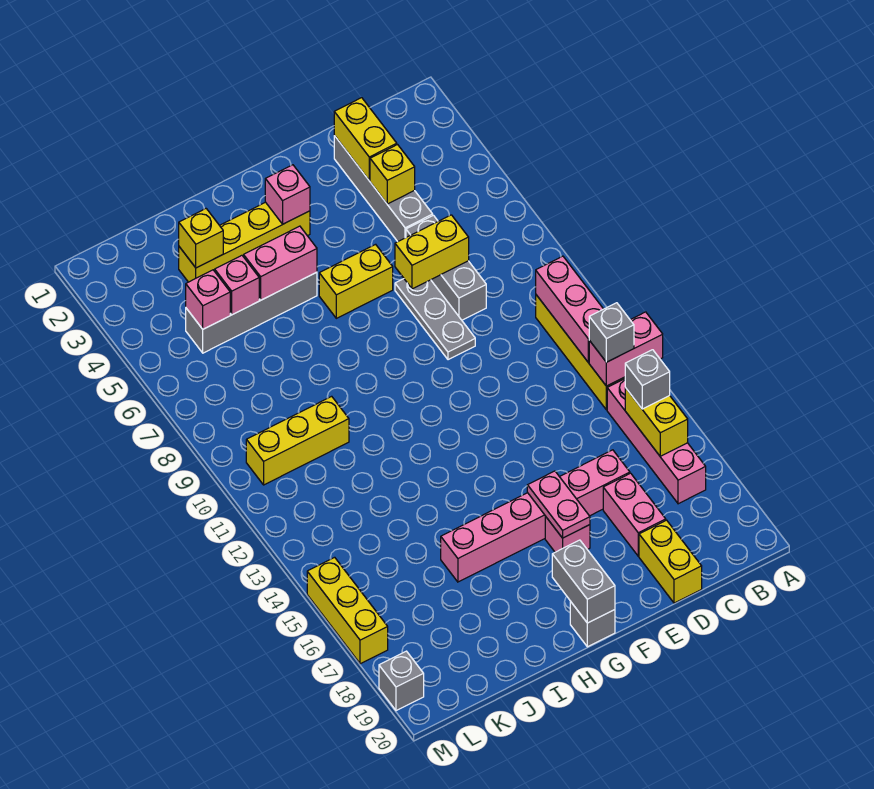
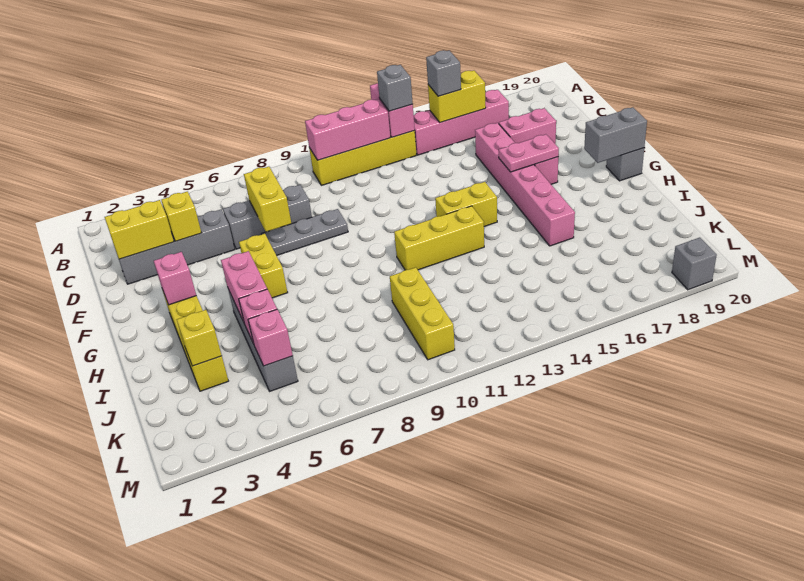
yellow 1x2 brick [639,520,702,603] -> yellow 1x2 brick moved to [435,182,497,227]
yellow 1x3 brick [307,557,388,664] -> yellow 1x3 brick moved to [394,206,484,270]

